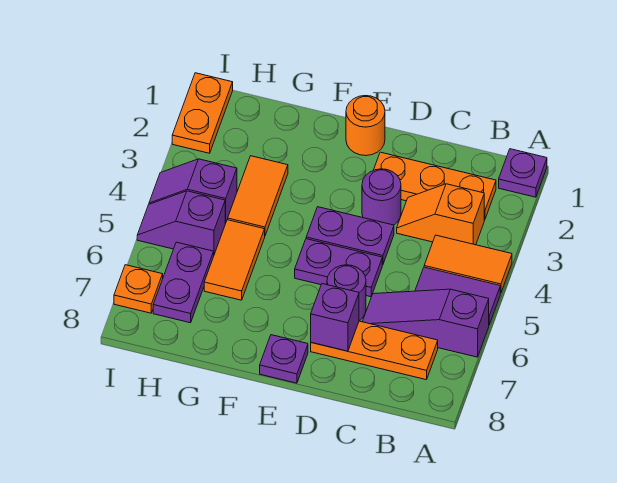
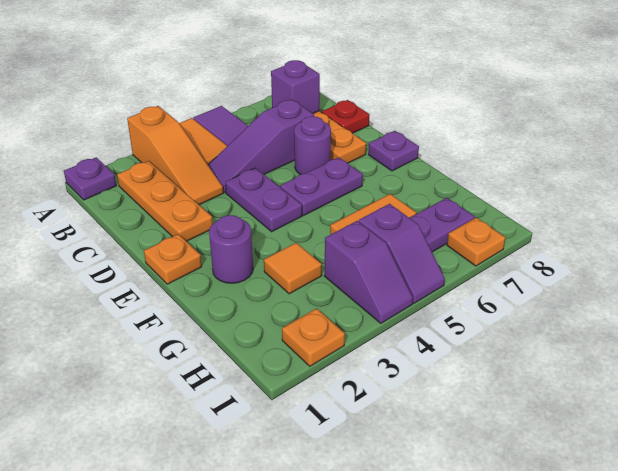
purple 1x3 slope [363,289,489,357] -> purple 1x3 slope turned to [208,100,314,193]
orange 1x2 slope [397,184,484,245] -> orange 1x3 slope [127,106,223,205]
none -> red 1x1 plate [322,100,370,133]
purple 1x1 round brick [362,169,401,225] -> purple 1x1 round brick moved to [209,215,253,283]
purple 1x2 plate [295,239,382,297] -> purple 1x2 plate turned to [280,158,363,216]
purple 1x1 brick [311,284,359,351] -> purple 1x1 brick moved to [271,60,320,113]
orange 1x1 round brick [346,96,385,156] -> orange 1x1 plate [144,234,202,284]
orange 1x2 tile [228,156,288,235] -> orange 1x1 tile [264,243,322,294]
orange 1x2 plate [172,73,233,153] -> orange 1x1 plate [282,309,345,366]

